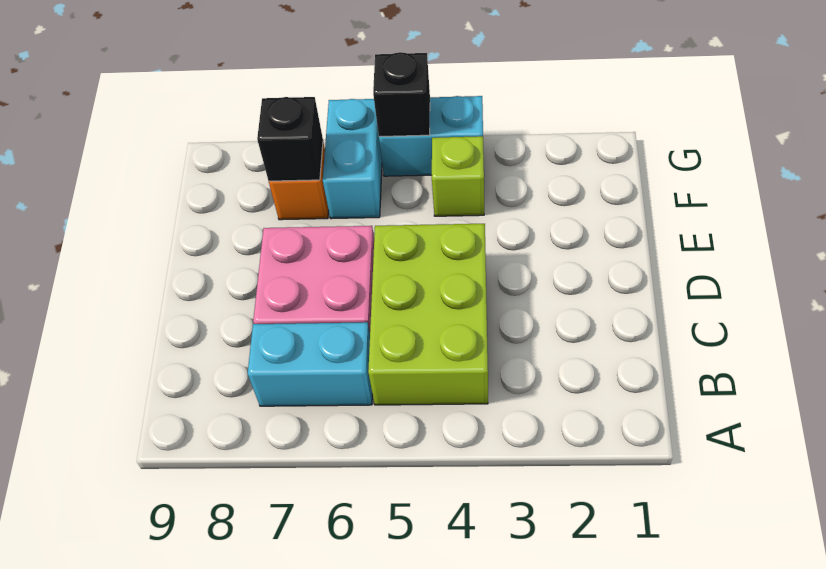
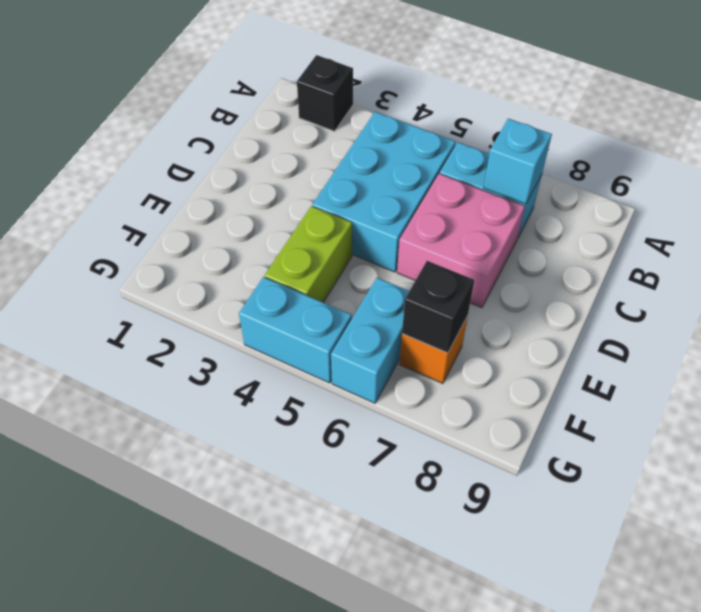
lime 2x3 brick [368,224,488,405] -> cyan 2x3 brick [312,112,456,272]
none -> cyan 1x1 brick [484,119,552,204]
lime 1x1 brick [432,136,484,216] -> lime 1x2 brick [265,206,352,302]
black 1x1 brick [373,52,430,137] -> black 1x1 brick moved to [297,55,353,131]

